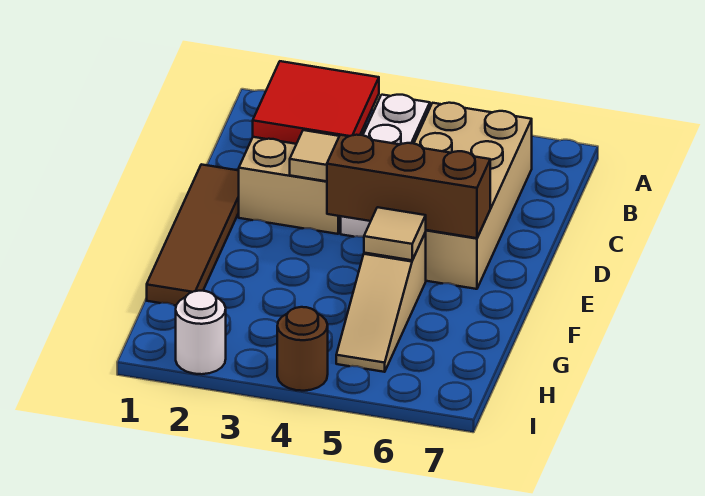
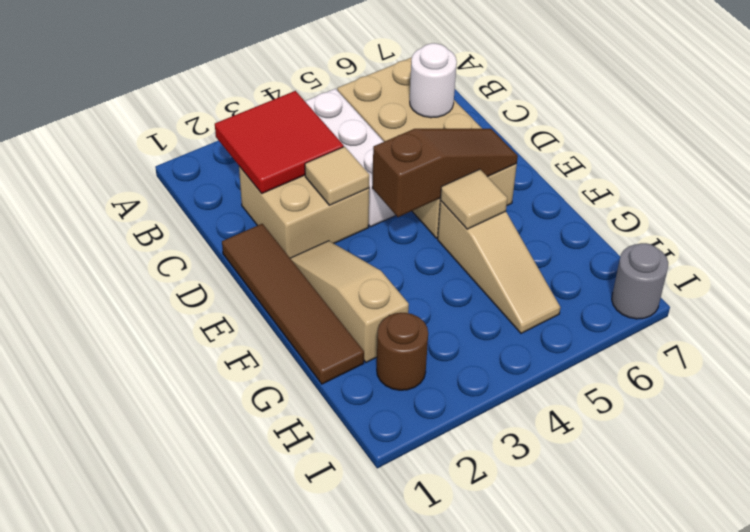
none -> tan 1x3 slope [290,241,409,362]
brown 1x3 brick [327,135,490,238] -> brown 1x3 slope [372,129,518,217]
white 1x1 round brick [176,291,226,374] -> white 1x1 round brick moved to [410,43,457,118]
brown 1x1 round brick [277,307,328,391] -> brown 1x1 round brick moved to [377,313,428,390]
none -> grey 1x1 round brick [612,243,668,319]

